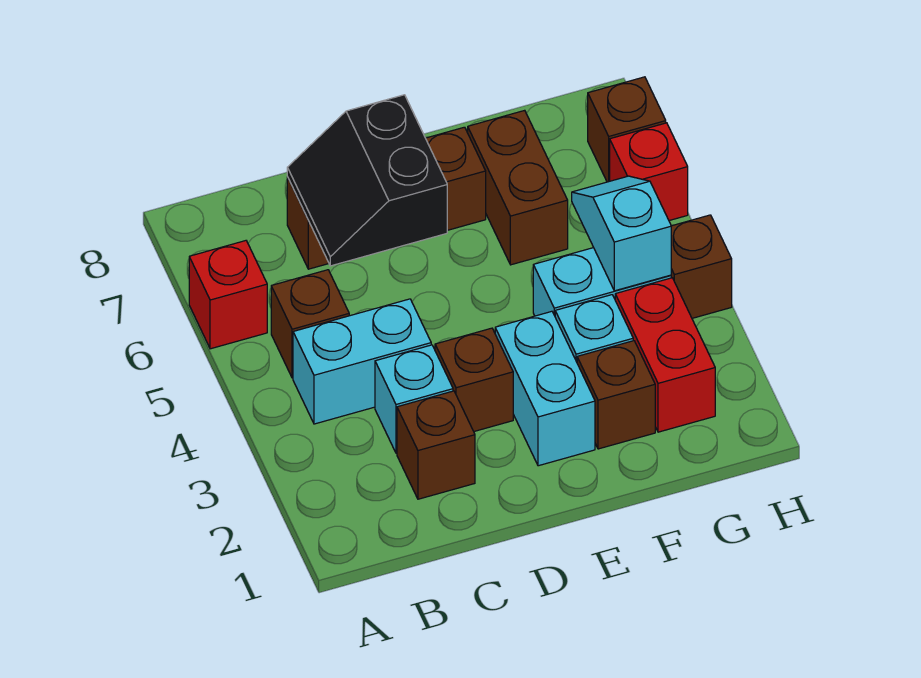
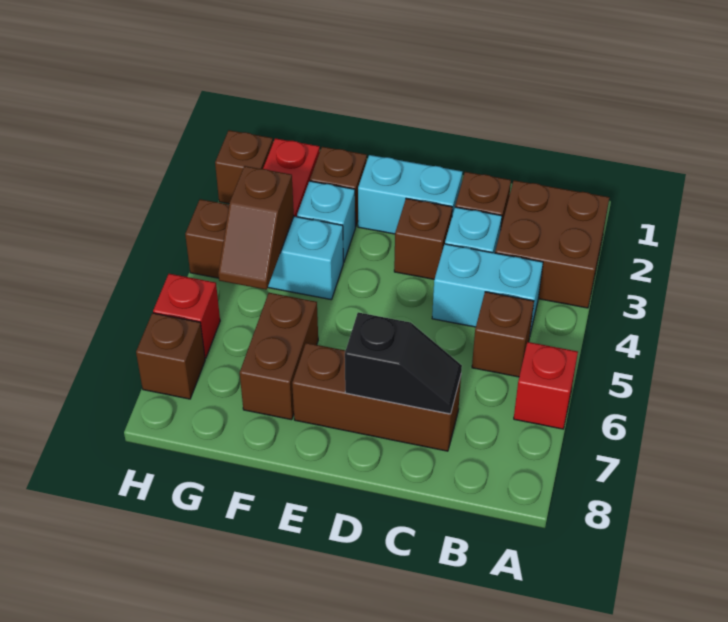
none -> brown 2x2 brick [495,180,609,308]
black 2x2 slope [287,95,447,266] -> black 1x2 slope [345,312,462,414]
cyan 1x2 brick [495,311,595,466] -> cyan 1x2 brick turned to [358,155,462,234]
cyan 1x2 slope [572,176,671,291] -> brown 1x2 slope [218,166,294,290]
none -> brown 1x1 brick [215,130,273,204]

